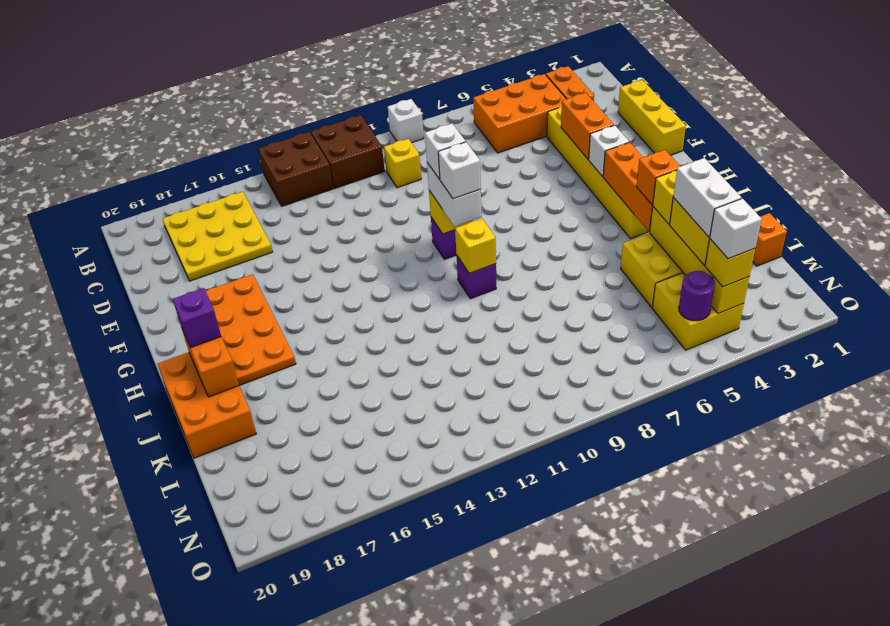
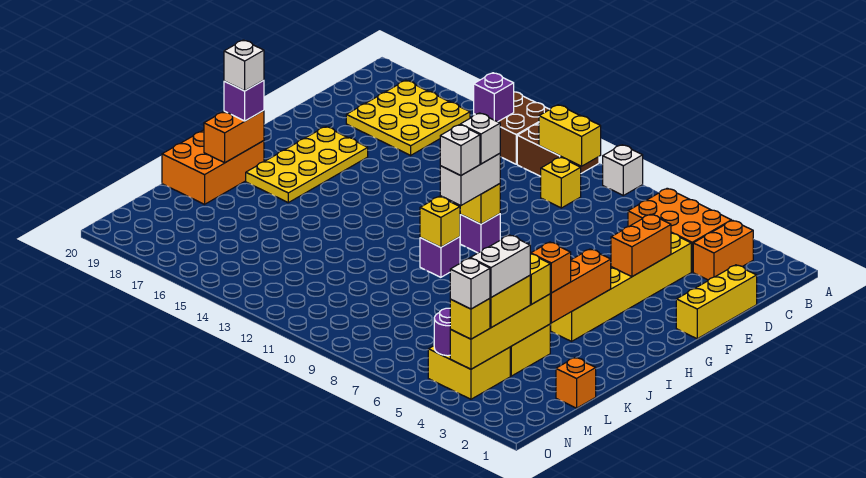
none -> yellow 1x2 brick [539,105,601,166]
none -> purple 1x1 brick [474,73,514,122]
orange 2x4 plate [206,274,296,385] -> yellow 2x4 plate [246,127,368,203]
white 1x1 brick [589,125,629,177] -> white 1x1 brick moved to [224,40,264,91]

